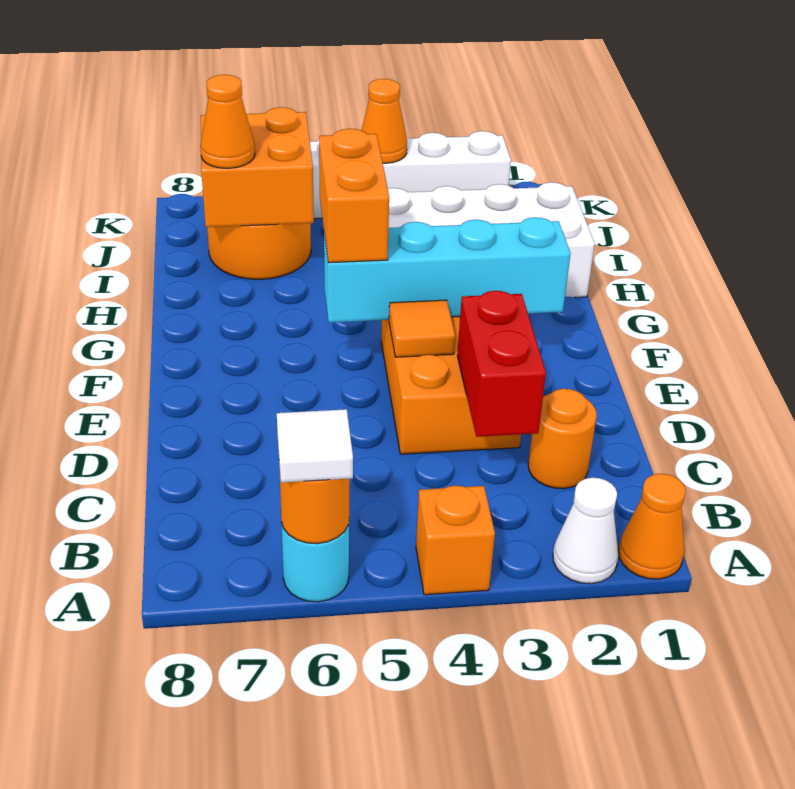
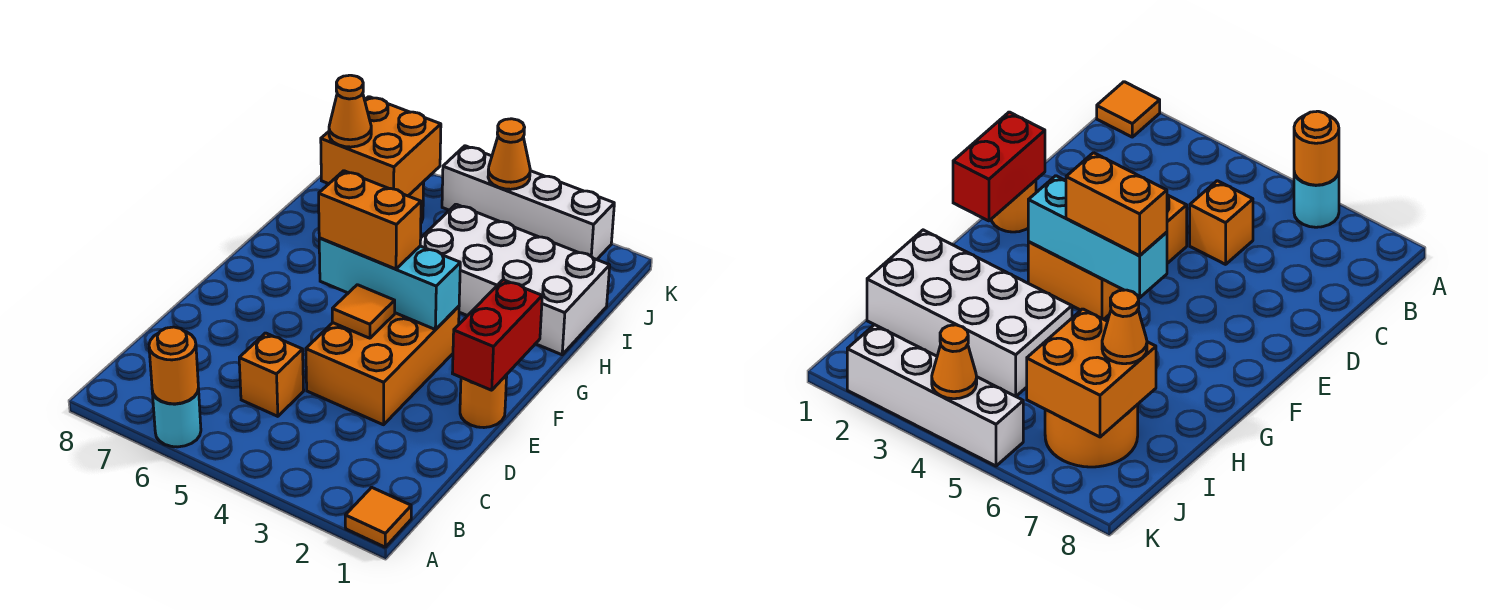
orange 1x1 cone [618,474,686,579] -> orange 1x1 tile [345,487,411,547]
white 1x1 cone [553,478,619,584] -> none
orange 1x1 brick [416,486,495,595] -> orange 1x1 brick moved to [239,333,304,416]
white 1x1 tile [277,409,353,482] -> none
orange 1x1 round brick [528,389,597,489] -> orange 1x1 round brick moved to [460,375,507,428]
red 1x2 brick [457,291,546,437] -> red 1x2 brick moved to [452,280,542,390]
cyan 1x4 brick [324,217,571,323] -> cyan 1x3 brick [319,238,460,330]
orange 1x2 brick [319,129,389,263] -> orange 1x2 brick turned to [319,171,421,269]

